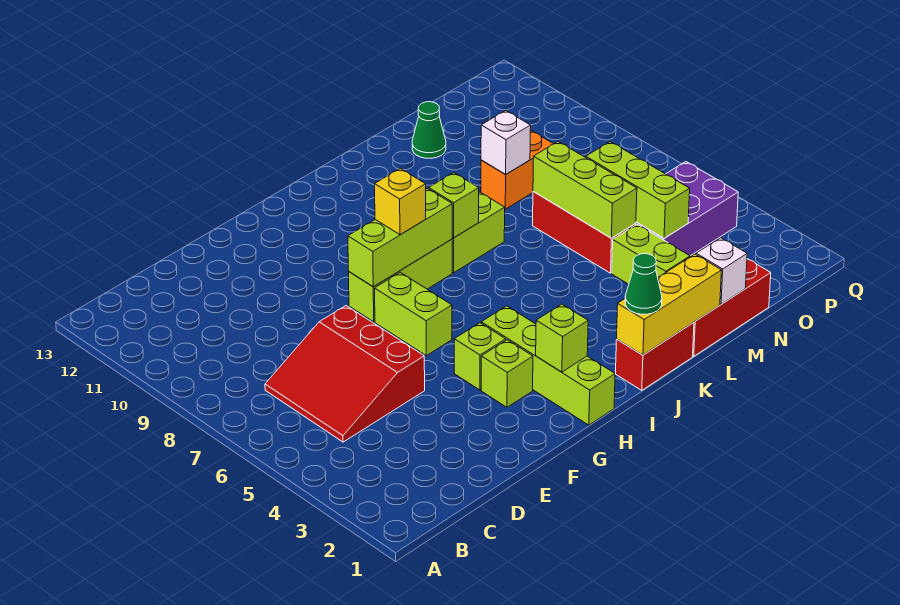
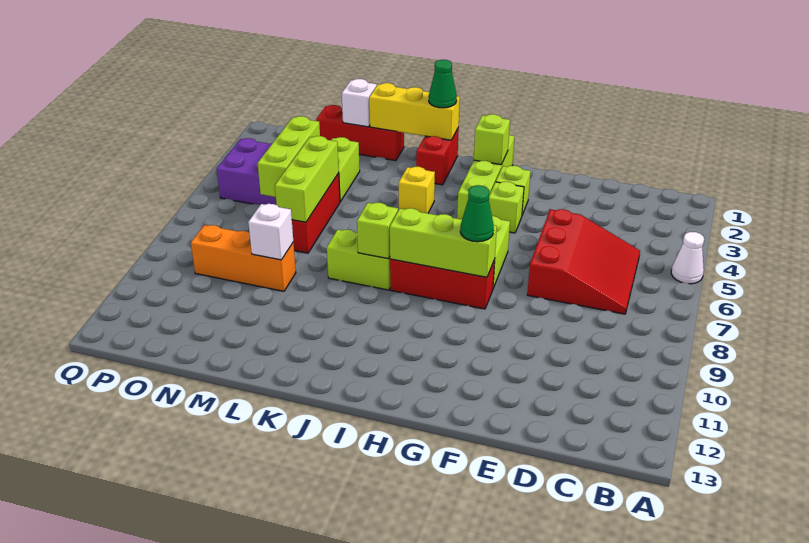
none -> white 1x1 cone [671,232,704,284]
lime 1x3 brick [349,239,452,322] -> red 1x3 brick [390,259,495,309]
yellow 1x1 brick [375,168,426,235] -> yellow 1x1 brick moved to [399,167,435,213]
red 1x2 brick [616,323,694,390] -> red 1x2 brick turned to [416,128,459,185]
orange 1x2 brick [481,130,553,209] -> orange 1x3 brick [191,225,296,291]
green 1x1 cone [412,102,446,158] -> green 1x1 cone moved to [460,185,494,242]

